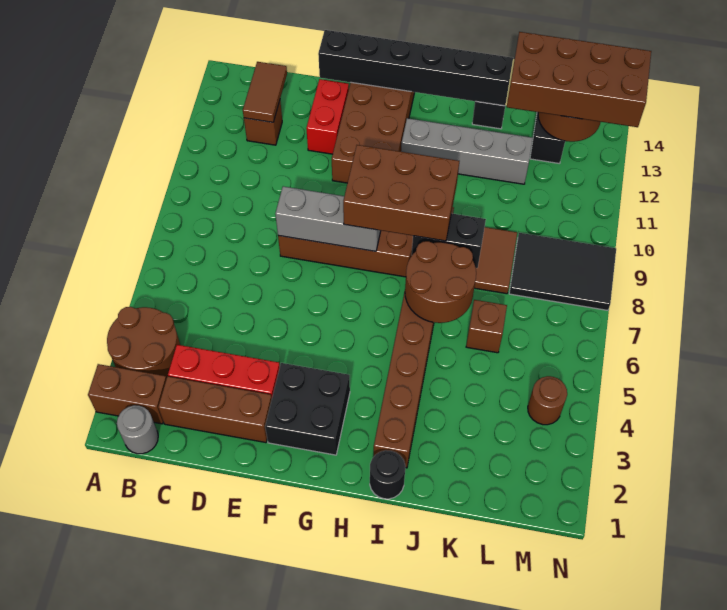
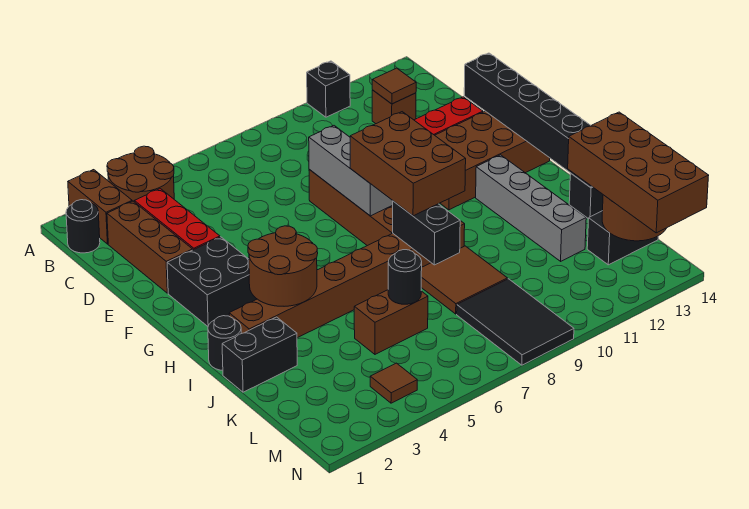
none -> black 1x1 brick [307,61,350,117]
grey 1x1 round brick [117,405,158,454] -> black 1x1 round brick [66,200,100,253]
brown 1x2 tile [243,62,287,122] -> brown 1x1 tile [372,68,416,104]
brown 2x2 round brick [405,241,476,323] -> brown 2x2 round brick moved to [248,226,318,306]
none -> black 1x2 brick [222,317,297,392]
brown 1x1 brick [466,300,507,353] -> brown 1x2 brick [354,290,428,354]
none -> black 1x1 round brick [388,250,422,304]
brown 1x1 round brick [528,376,567,425] -> brown 1x1 tile [370,363,417,403]

